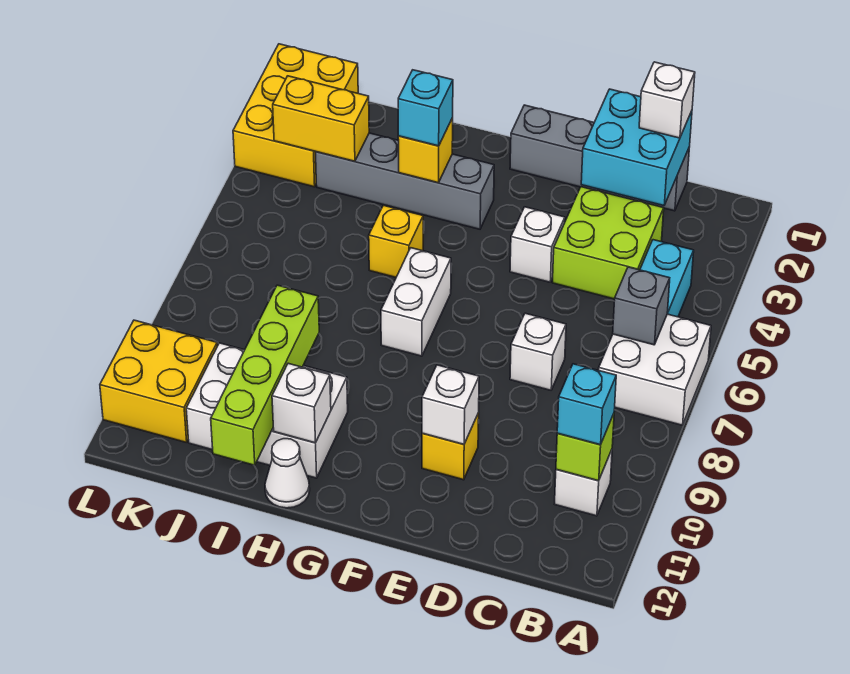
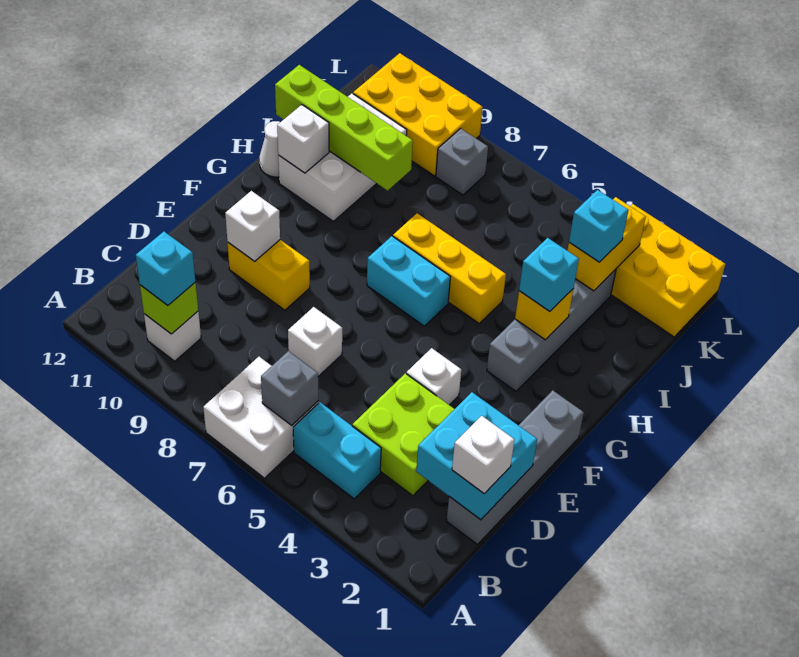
yellow 1x1 brick [422,413,479,480] -> yellow 1x2 brick [227,240,310,310]
white 1x2 brick [381,248,451,356] -> cyan 1x2 brick [367,236,450,326]
yellow 1x1 brick [369,205,423,277] -> yellow 1x3 brick [393,213,506,323]
none -> cyan 1x1 brick [569,190,628,262]
none -> grey 1x1 brick [436,128,488,195]
yellow 2x2 brick [100,320,217,443] -> yellow 2x3 brick [353,53,483,176]

